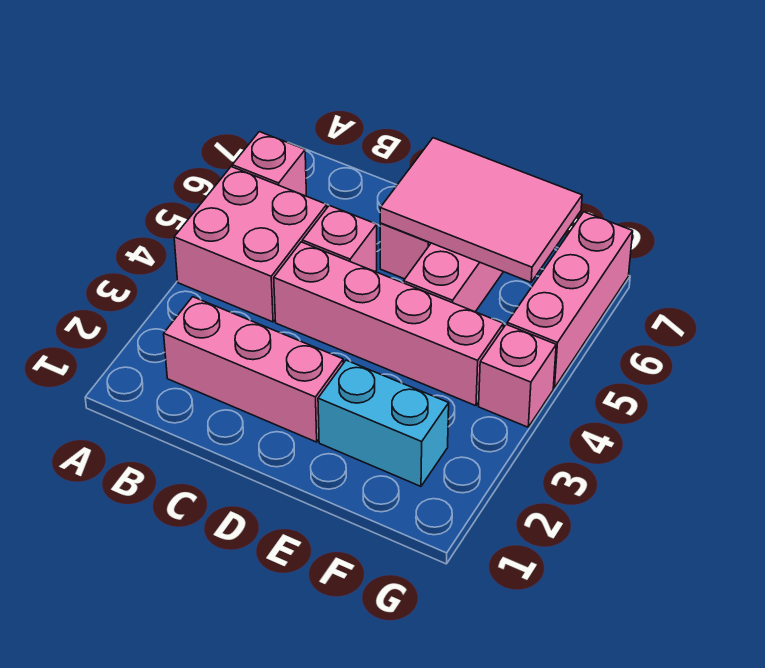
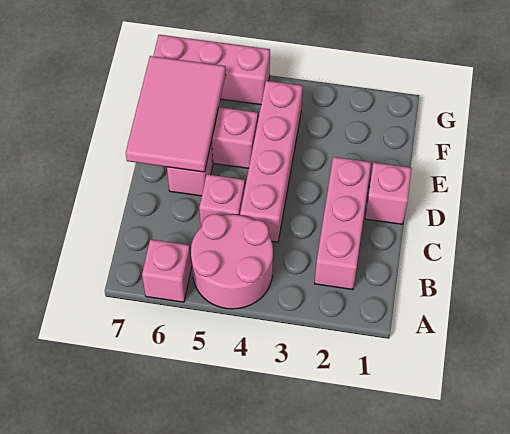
pink 2x2 brick [174,167,327,322] -> pink 2x2 round brick [191,214,273,309]
cyan 1x2 brick [318,360,449,486] -> none
pink 1x1 brick [479,324,556,427] -> pink 1x1 brick moved to [365,163,412,224]

